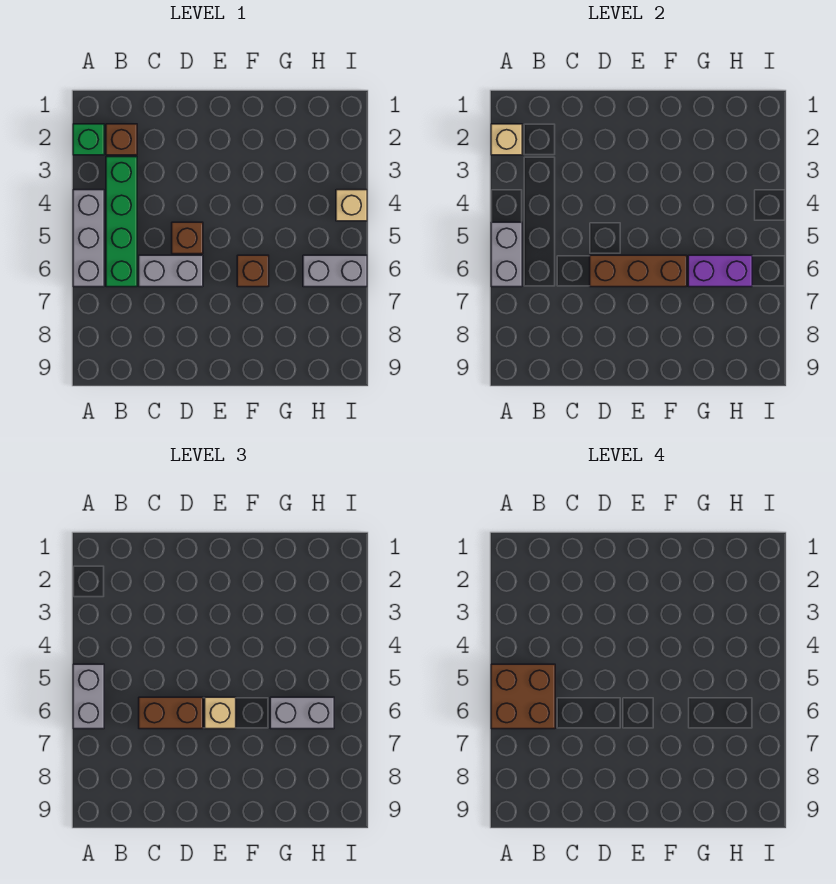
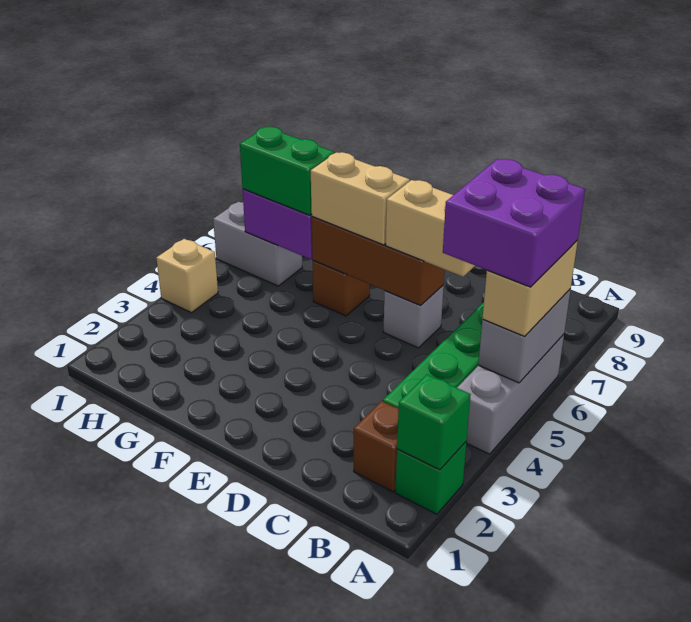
tan 1x1 brick [491,124,522,155] -> green 1x1 brick [397,375,471,470]
grey 1x2 brick [73,664,104,729] -> tan 1x2 brick [482,241,578,336]
brown 2x2 brick [491,664,555,729] -> purple 2x2 brick [443,159,585,287]
grey 1x2 brick [139,255,203,287] -> grey 1x1 brick [383,285,444,348]
brown 1x2 brick [139,697,203,729] -> tan 1x2 brick [386,180,475,277]
brown 1x1 brick [172,222,203,254] -> none
tan 1x1 brick [205,697,236,729] -> tan 1x2 brick [311,152,410,245]
grey 1x2 brick [270,697,334,729] -> green 1x2 brick [240,126,335,215]

